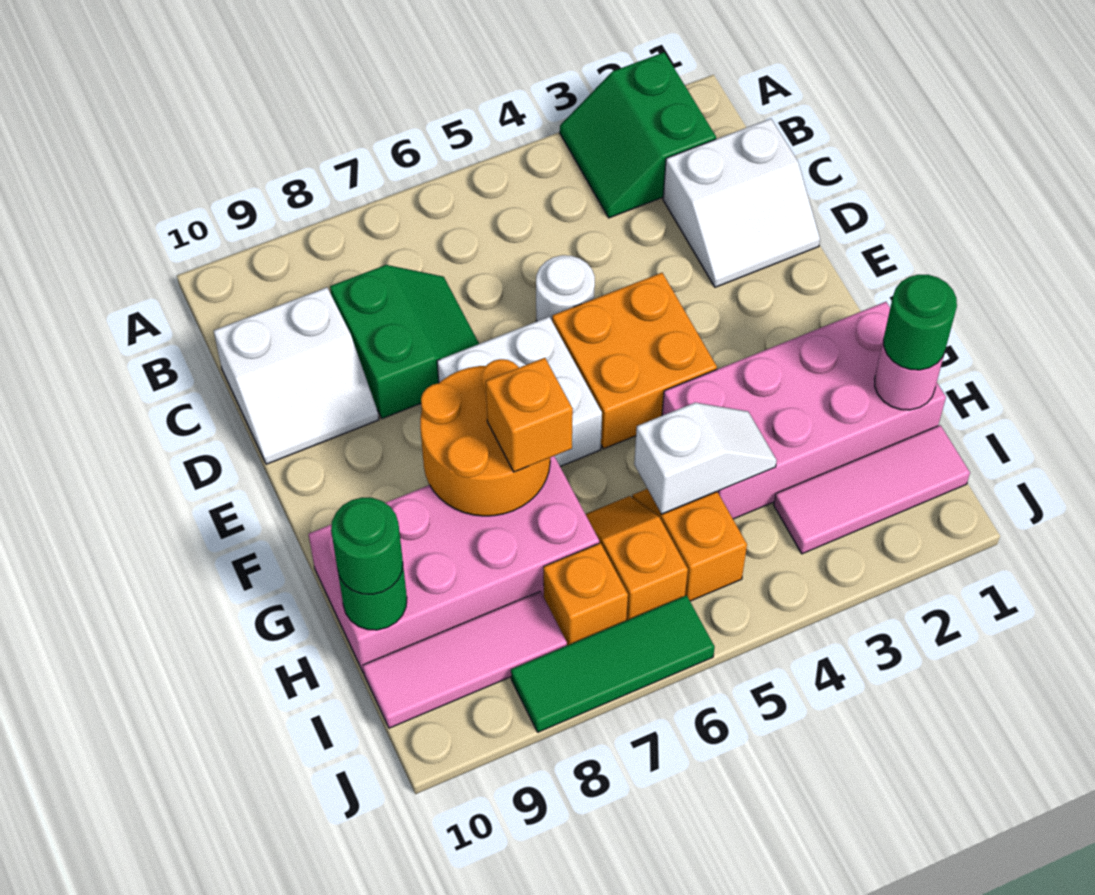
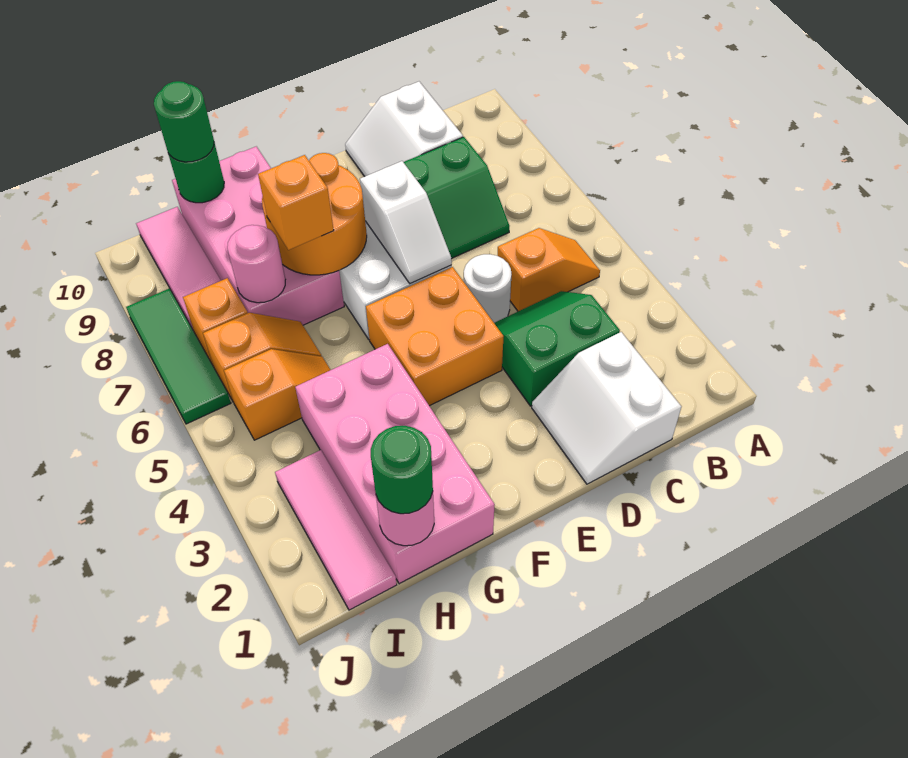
green 2x2 slope [560,52,716,218] -> green 2x2 slope moved to [494,291,620,406]
none -> orange 1x2 slope [498,228,600,311]
white 1x2 slope [634,403,777,514] -> white 1x2 slope moved to [360,161,452,284]
none -> pink 1x1 round brick [227,225,285,303]

